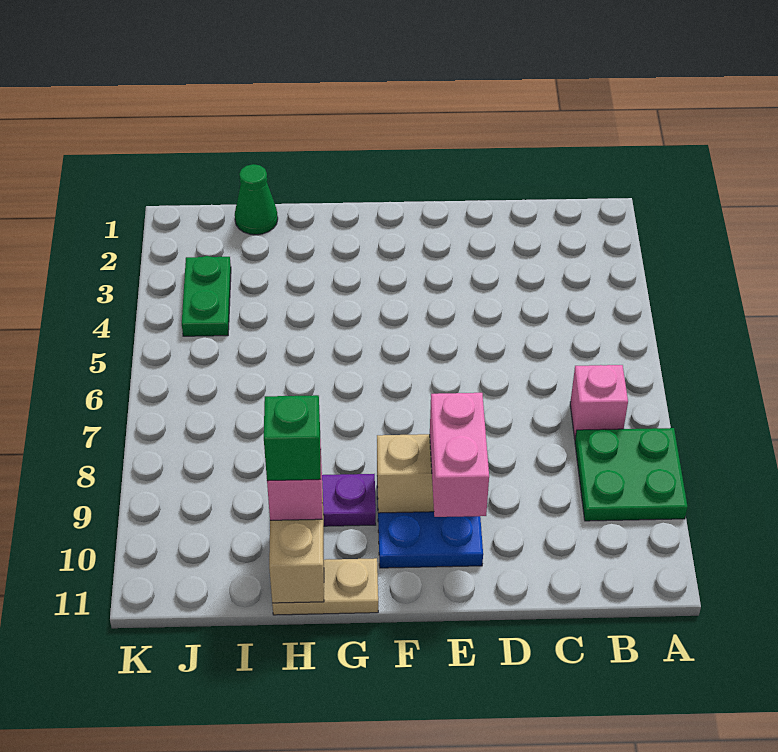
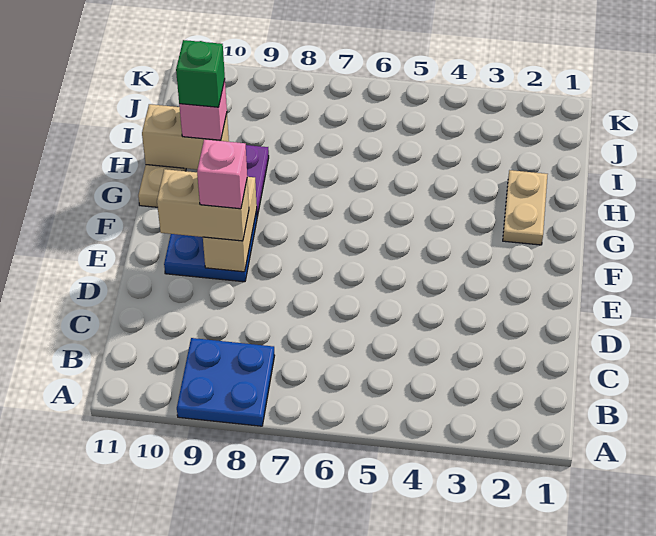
green 2x2 plate [575,428,688,521] -> blue 2x2 plate [177,338,275,426]
pink 1x1 brick [570,365,628,439] -> pink 1x1 brick moved to [197,139,247,209]
pink 1x2 brick [430,393,489,517] -> tan 1x2 brick [157,169,249,241]
none -> tan 1x2 plate [503,170,548,245]
green 1x1 cone [235,164,278,235] -> none
green 1x2 plate [182,256,231,336] -> none

